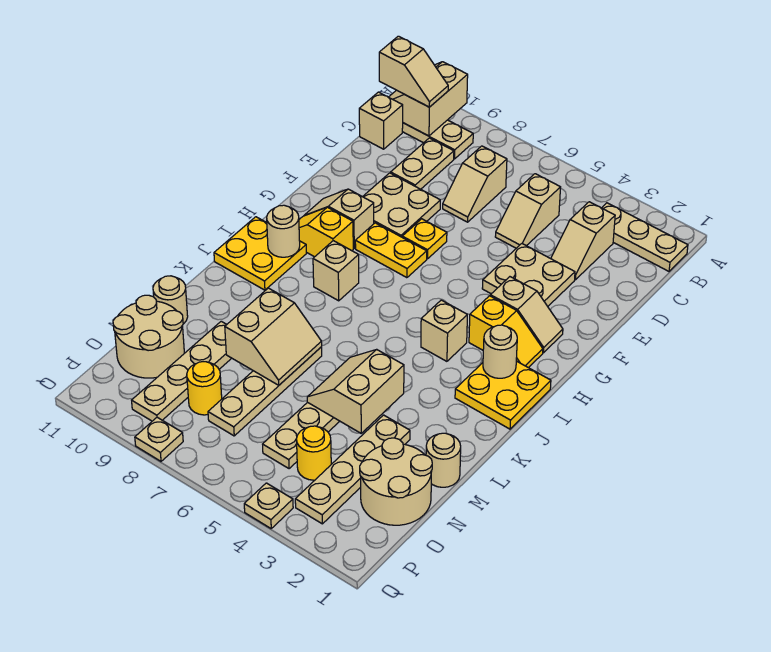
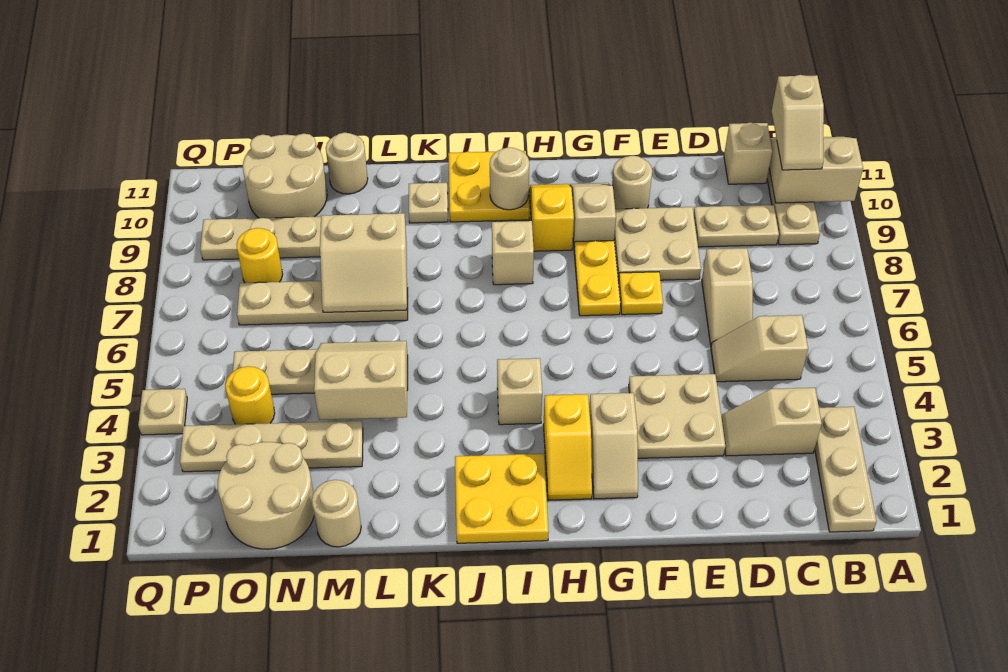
tan 1x2 slope [443,146,507,222] -> tan 1x2 slope turned to [702,248,753,345]
tan 1x1 round brick [483,325,517,378] -> tan 1x1 round brick moved to [612,156,652,209]
tan 1x1 plate [135,417,183,461] -> tan 1x1 plate moved to [409,183,448,223]

